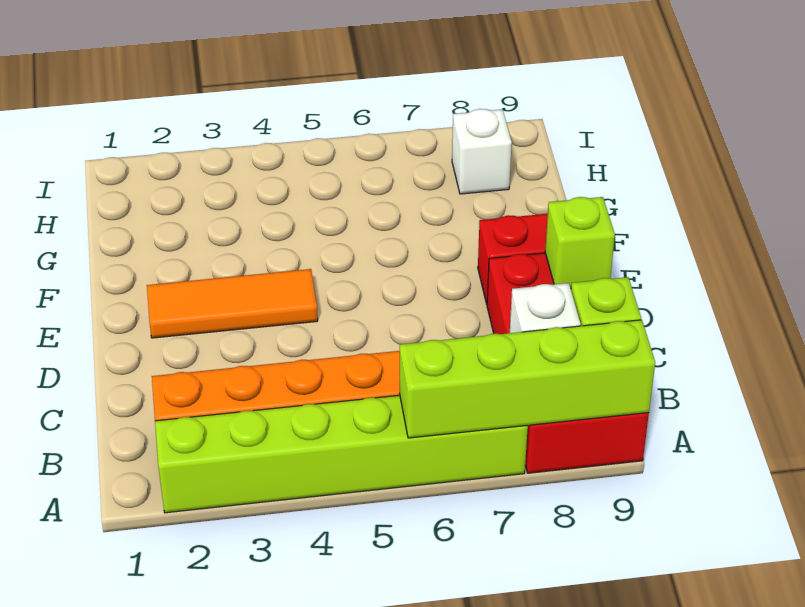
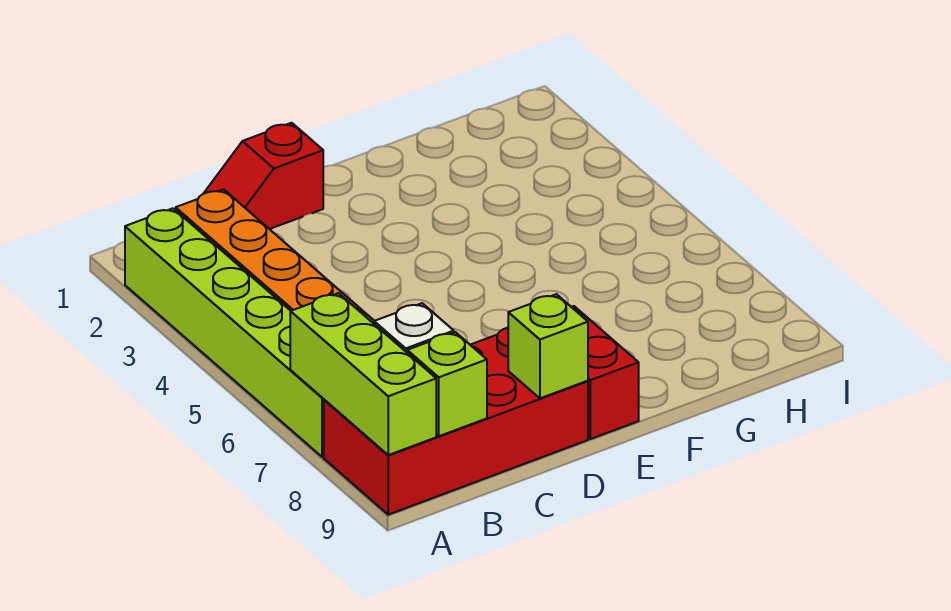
lime 1x4 brick [400,320,655,438] -> lime 1x3 brick [290,293,436,455]
none -> red 1x2 slope [204,123,323,229]
orange 1x3 tile [147,269,318,338] -> none
white 1x1 brick [452,109,512,194] -> none

